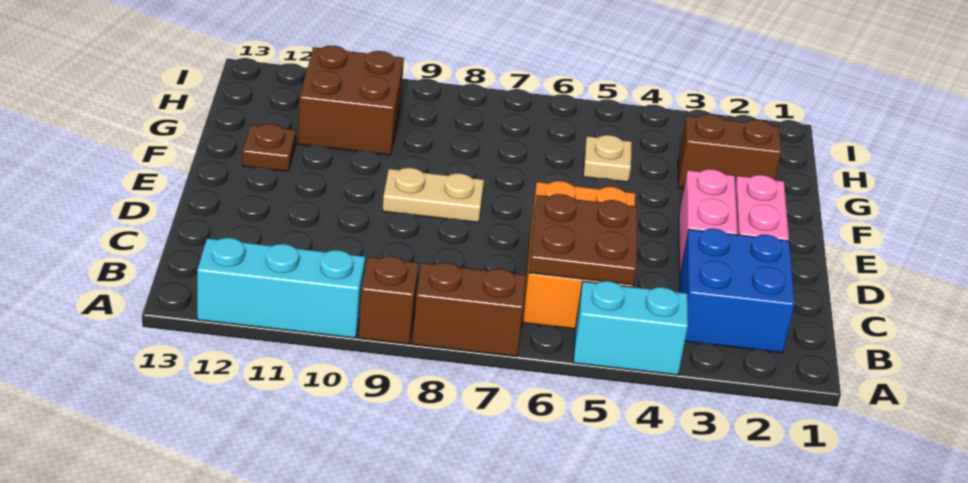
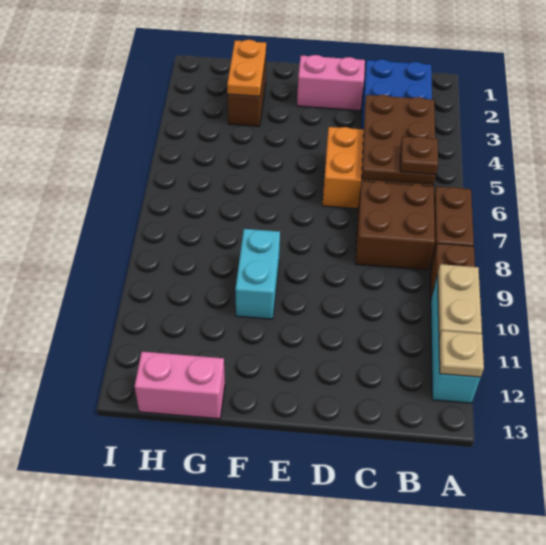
cyan 1x2 brick [573,281,688,375] -> cyan 1x2 brick moved to [235,229,280,319]
brown 2x2 plate [529,194,638,285] -> brown 2x3 plate [362,95,436,185]
pink 1x2 brick [679,169,738,275] -> pink 1x2 brick moved to [135,352,225,419]
tan 1x2 plate [383,168,484,222] -> tan 1x2 plate moved to [438,264,482,338]
brown 1x1 plate [243,124,296,171] -> brown 1x1 plate moved to [400,136,438,174]
none -> orange 1x2 plate [227,40,266,96]
tan 1x1 plate [583,135,632,182] -> tan 1x1 plate moved to [439,331,484,377]
brown 2x2 brick [298,46,404,155] -> brown 2x2 brick moved to [356,181,435,270]

